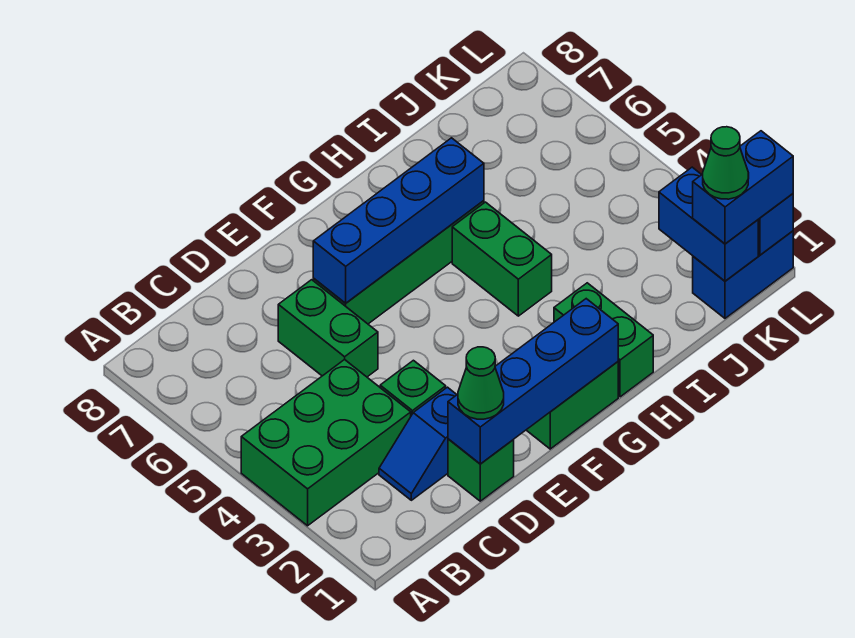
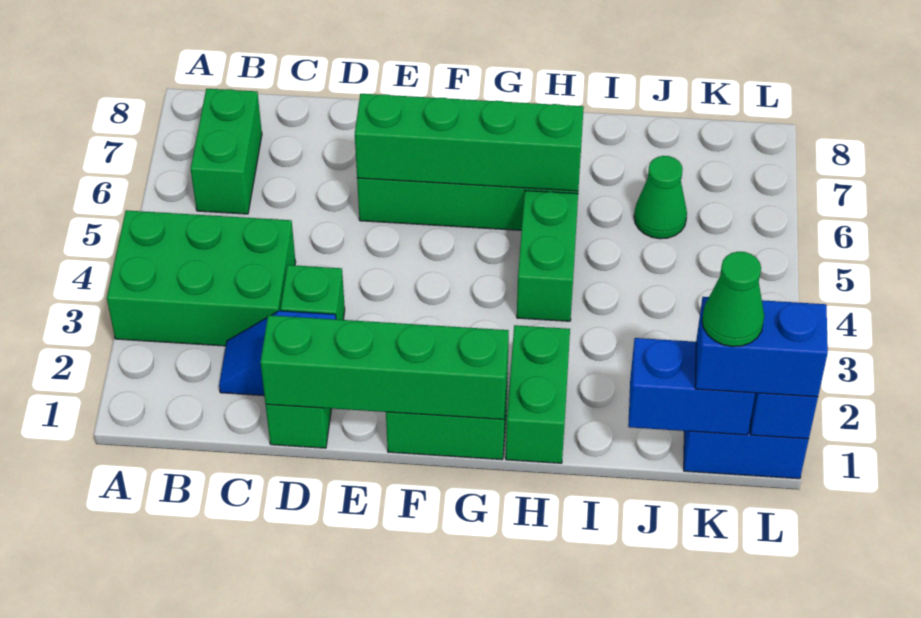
blue 1x4 brick [448,299,618,464] -> green 1x4 brick [260,315,509,419]
green 1x1 cone [458,347,504,419] -> green 1x1 cone moved to [634,156,687,239]
green 1x2 brick [278,280,378,377] -> green 1x2 brick moved to [191,89,262,214]
blue 1x4 brick [313,138,484,303] -> green 1x4 brick [355,94,584,191]
blue 1x2 brick [659,167,758,281] -> blue 1x2 brick turned to [628,338,755,435]

